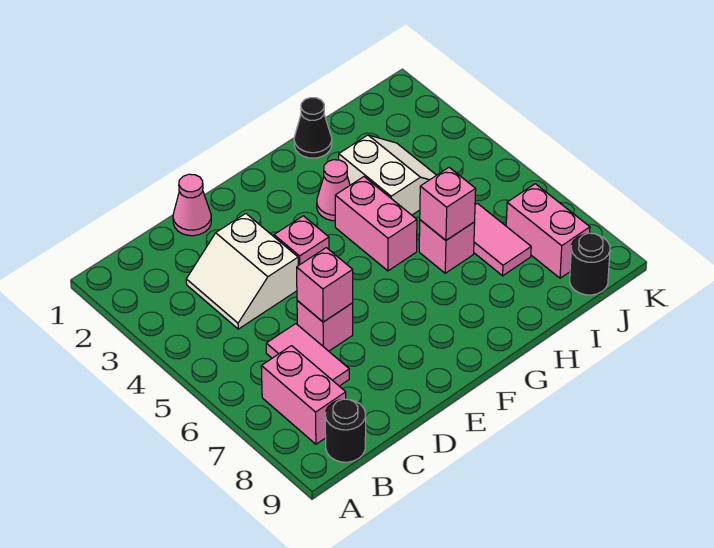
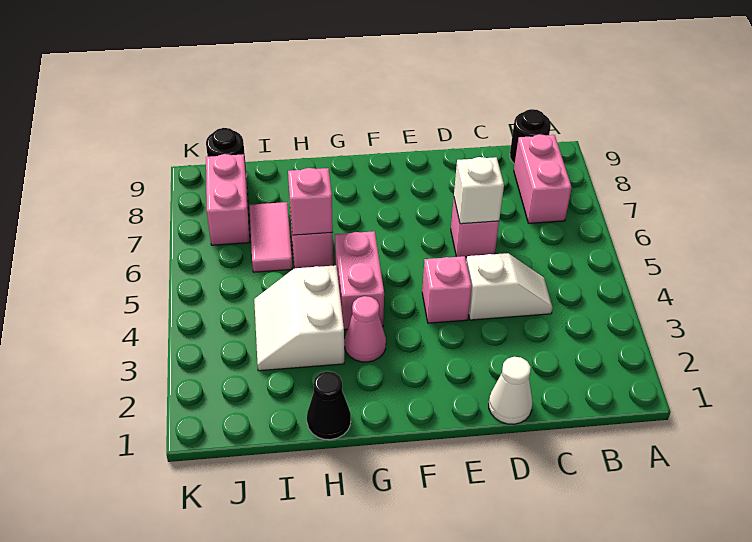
white 2x2 slope [186,214,298,329] -> white 1x2 slope [466,253,553,320]
pink 1x2 tile [266,324,349,386] -> none
pink 1x1 cone [173,174,211,236] -> white 1x1 cone [489,357,533,424]
pink 1x1 brick [297,248,353,322] -> white 1x1 brick [454,157,504,224]

